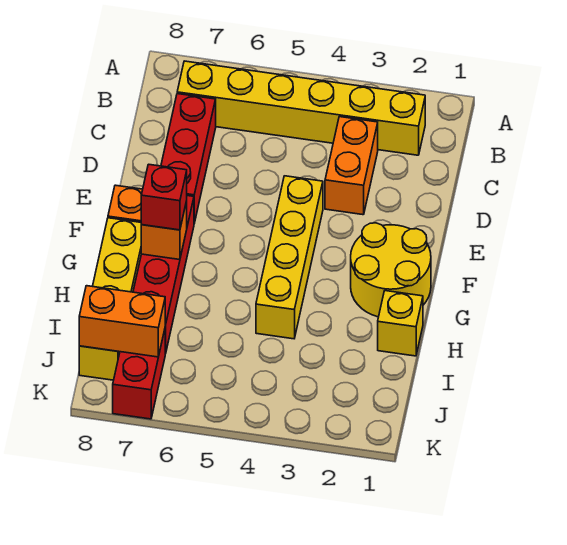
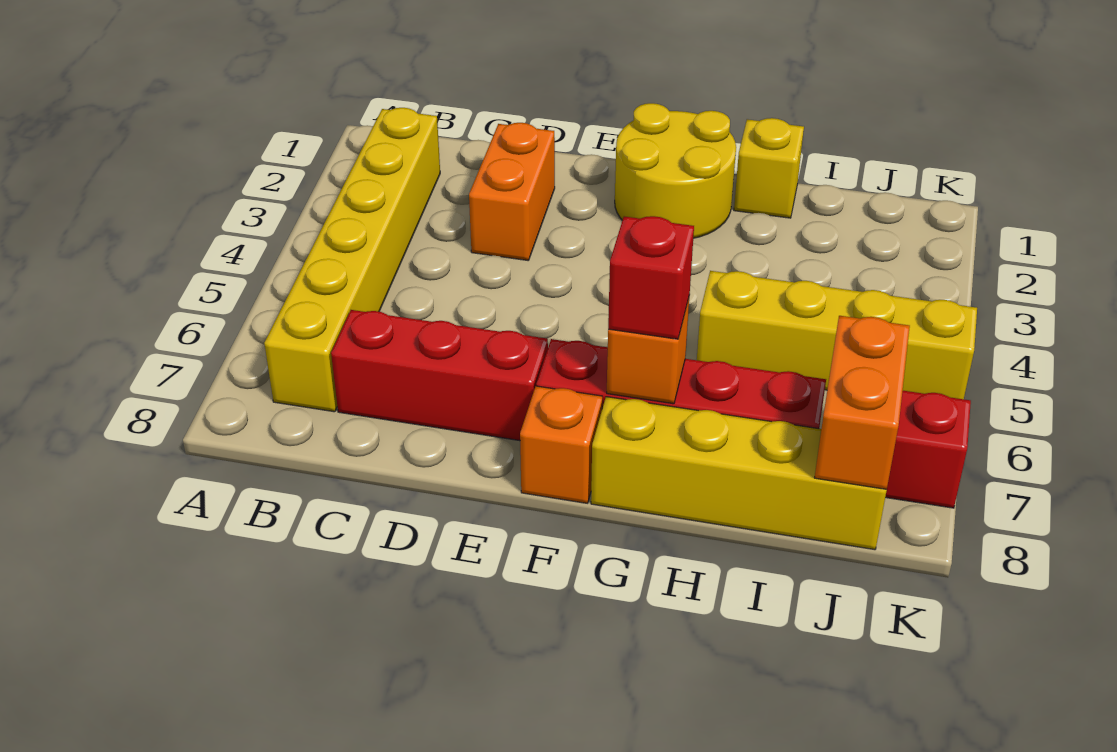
orange 1x2 brick [325,117,378,215] -> orange 1x2 brick turned to [469,123,555,260]
yellow 1x4 brick [256,176,323,339] -> yellow 1x4 brick moved to [697,271,977,399]

